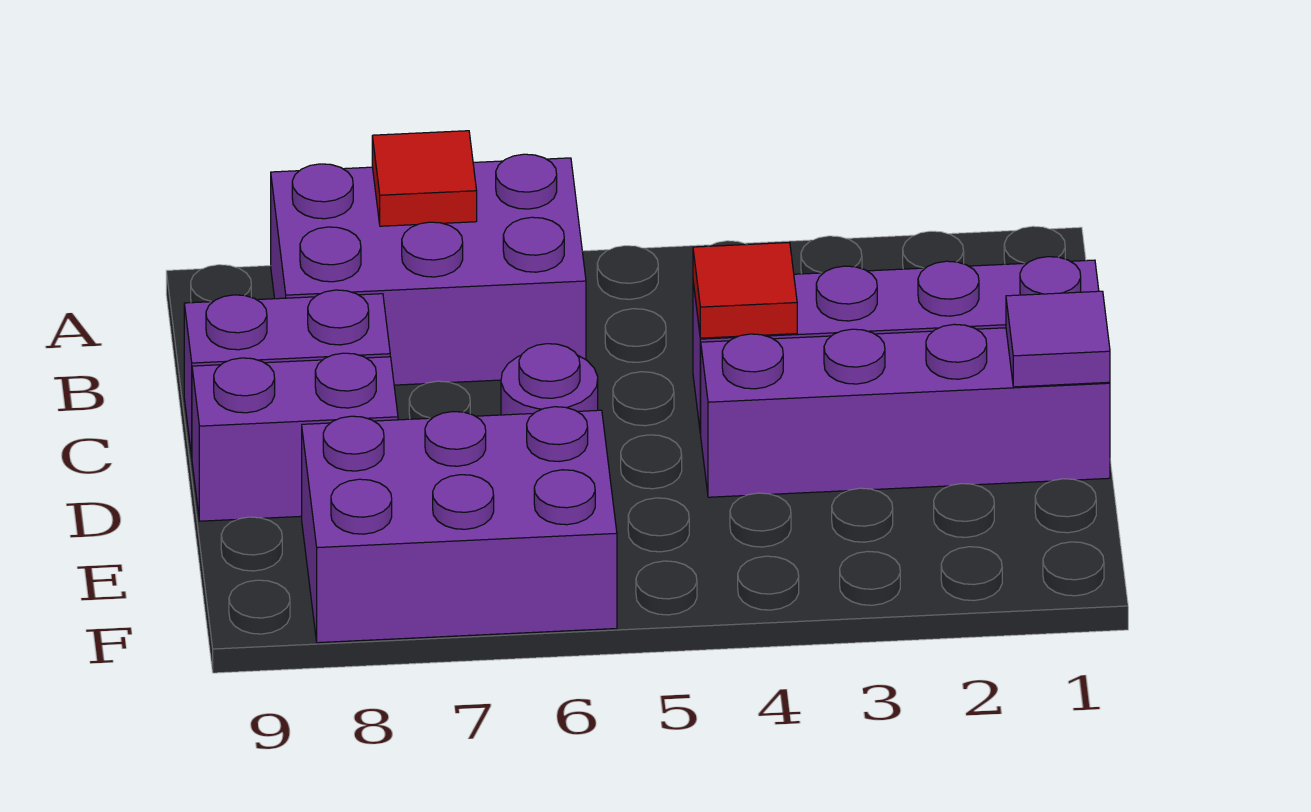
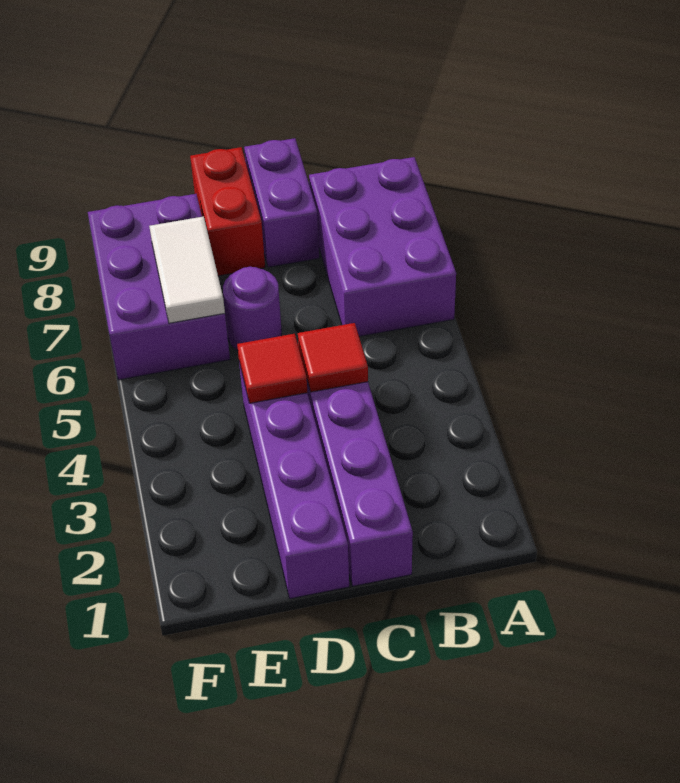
red 1x1 tile [372,131,477,226] -> red 1x1 tile moved to [237,334,307,403]
purple 1x1 tile [1006,291,1110,387] -> none
purple 1x2 brick [192,353,398,521] -> red 1x2 brick [190,147,265,276]
none -> white 1x2 tile [149,217,225,323]

